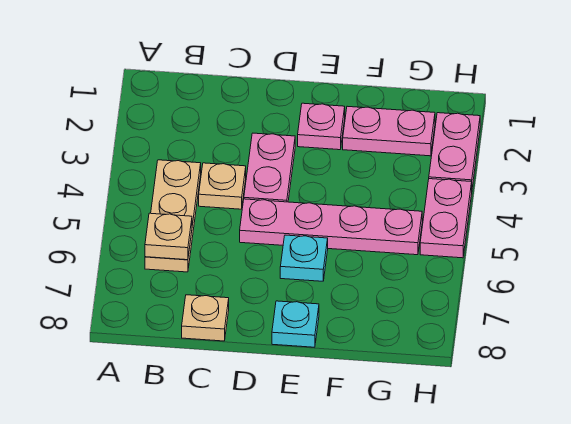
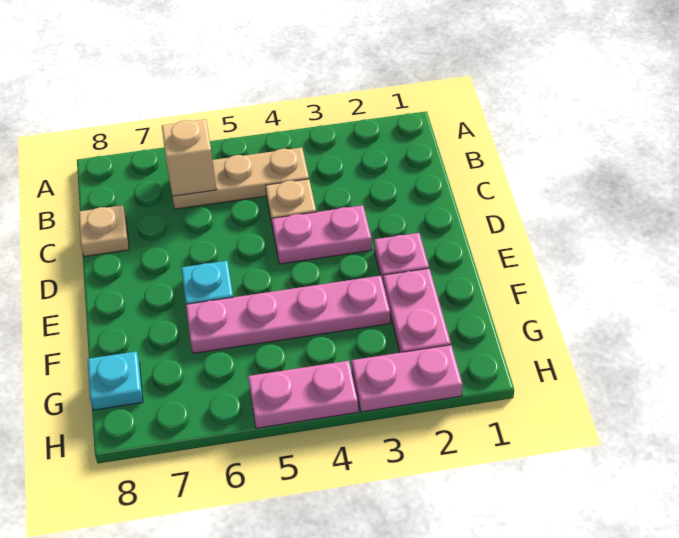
tan 1x1 plate [145,213,192,260] -> tan 1x1 brick [162,119,217,196]
pink 1x4 plate [240,199,422,255] -> pink 1x4 plate turned to [186,276,390,353]
cyan 1x1 plate [272,301,319,347] -> cyan 1x1 plate moved to [88,351,143,410]

